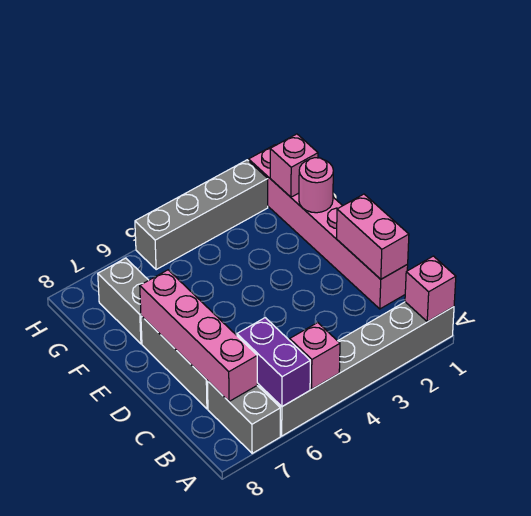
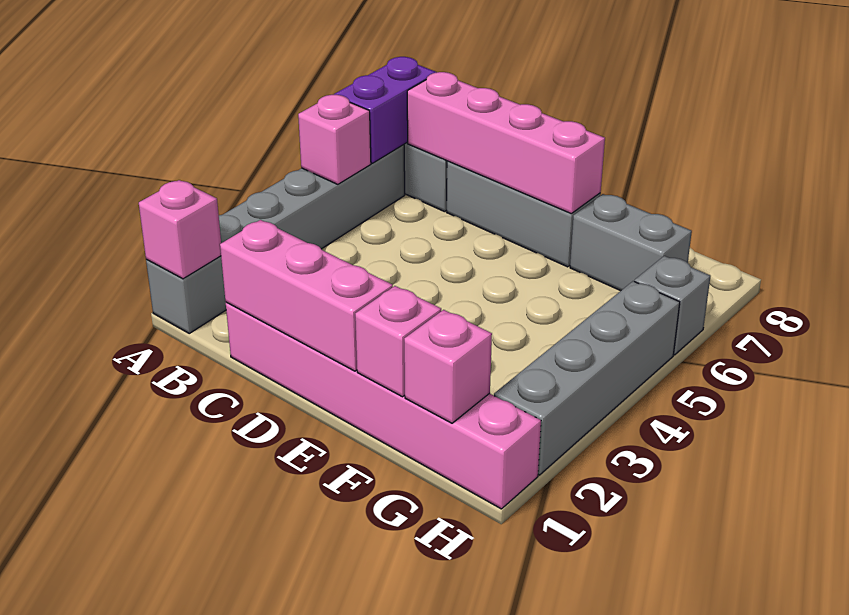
purple 1x2 brick [237,318,310,407] -> purple 1x2 brick turned to [334,57,437,163]
pink 1x2 brick [336,194,409,279] -> pink 1x3 brick [220,220,393,371]
pink 1x1 round brick [299,158,333,213] -> pink 1x1 brick [355,286,441,397]
none -> grey 1x1 brick [634,256,710,355]

